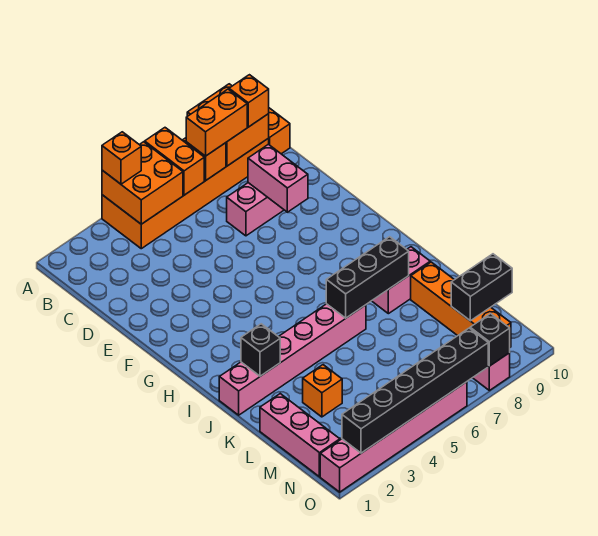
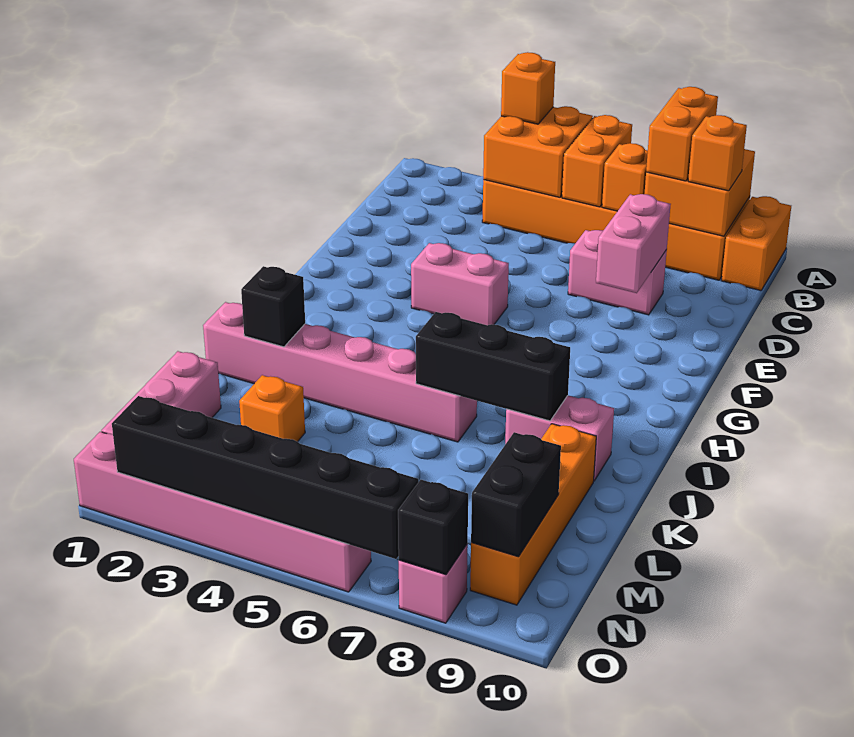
orange 1x2 brick [186,89,247,156] -> orange 1x2 brick turned to [646,87,718,181]
none -> pink 1x2 brick [411,243,509,325]
black 1x2 brick [451,254,512,321] -> black 1x2 brick turned to [471,432,561,557]

